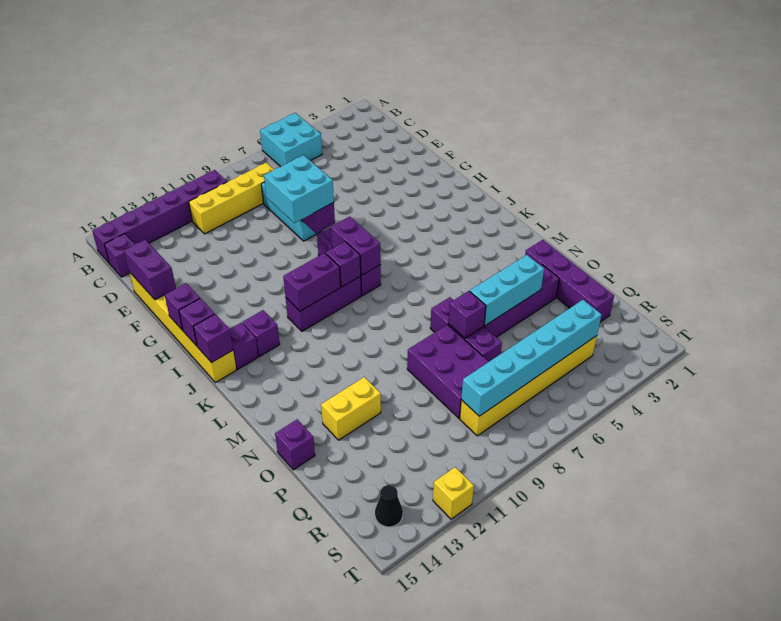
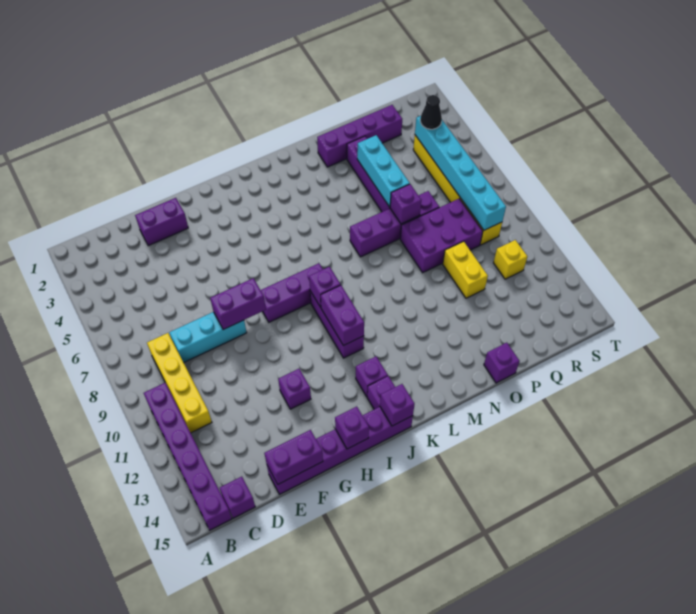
cyan 2x2 brick [260,113,322,167] -> none
yellow 1x6 brick [130,273,236,383] -> purple 1x6 brick [267,407,413,494]
cyan 2x2 brick [264,155,334,223] -> none
purple 1x2 brick [330,216,381,275] -> purple 1x2 brick moved to [135,198,188,246]
purple 1x1 brick [179,298,215,346] -> purple 1x1 brick moved to [278,369,311,409]
purple 1x3 brick [430,297,502,361] -> purple 1x4 brick [350,191,439,257]
yellow 1x2 brick [321,377,381,440] -> yellow 1x2 brick moved to [443,241,488,298]
black 1x1 cone [375,485,403,527] -> black 1x1 cone moved to [420,95,442,129]
yellow 1x1 brick [433,467,474,519] -> yellow 1x1 brick moved to [494,240,527,279]

